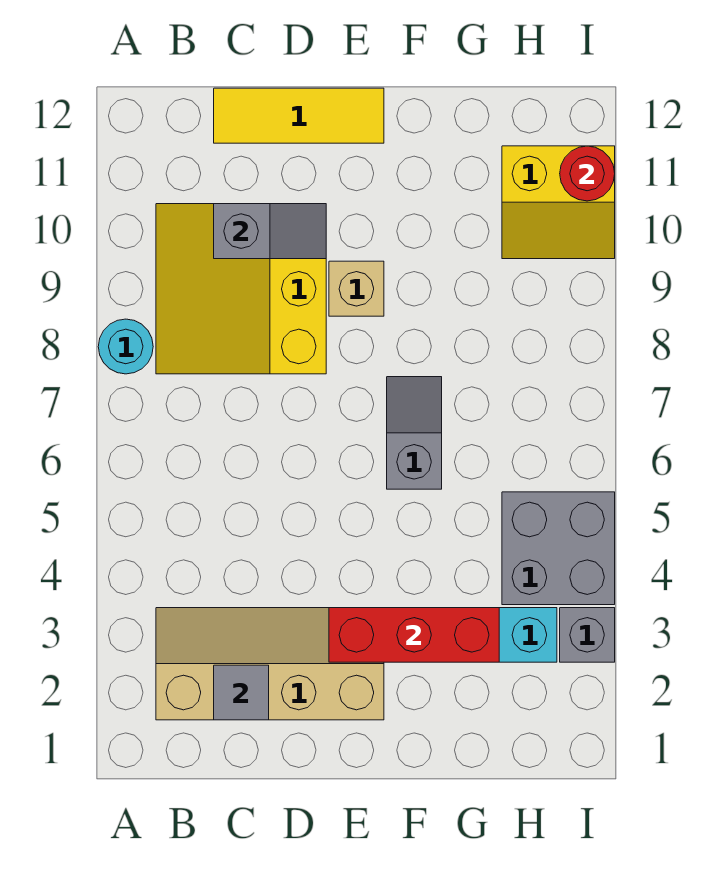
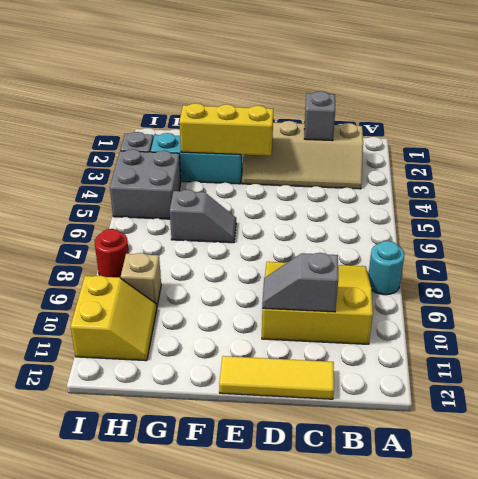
yellow 3x3 slope [156,204,326,374] -> yellow 3x3 slope turned to [262,262,373,344]
grey 1x1 tile [214,665,269,720] -> grey 1x1 brick [304,91,335,141]
red 1x3 brick [329,608,499,662] -> yellow 1x3 brick [180,103,273,156]
tan 1x1 brick [329,261,384,316] -> tan 1x1 brick moved to [121,253,161,306]
grey 1x2 slope [387,377,442,489] -> grey 1x2 slope turned to [170,190,236,243]
yellow 2x2 slope [502,146,615,259] -> yellow 2x2 slope turned to [70,275,157,361]
red 1x1 round brick [560,146,615,201] -> red 1x1 round brick moved to [95,229,129,278]

